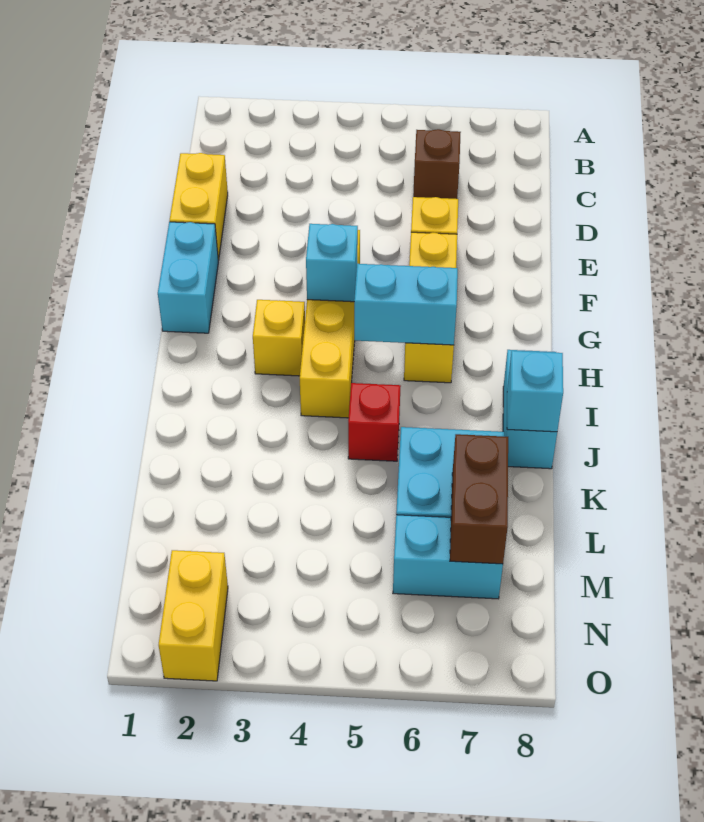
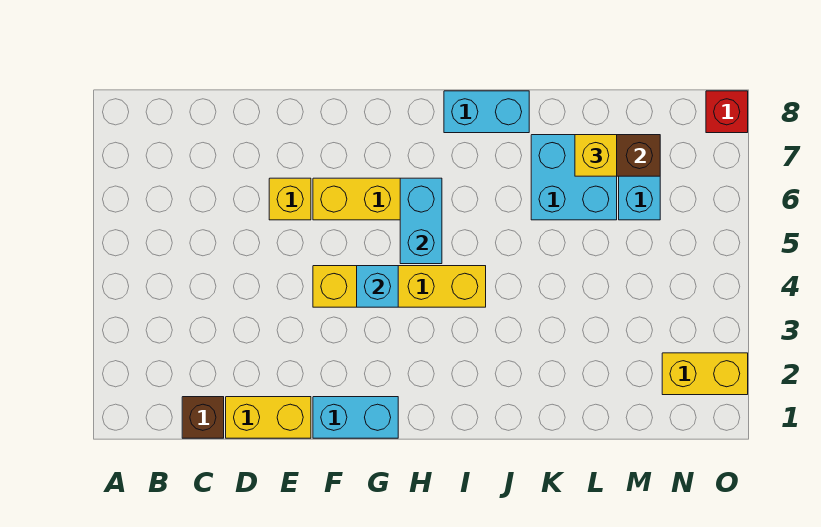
brown 1x1 brick [413,129,461,199] -> brown 1x1 brick moved to [182,397,224,438]
yellow 1x1 brick [253,300,305,376] -> yellow 1x1 brick moved to [575,135,617,176]
red 1x1 brick [348,383,401,461] -> red 1x1 brick moved to [706,91,748,133]
cyan 1x1 brick [507,351,563,432] -> none

